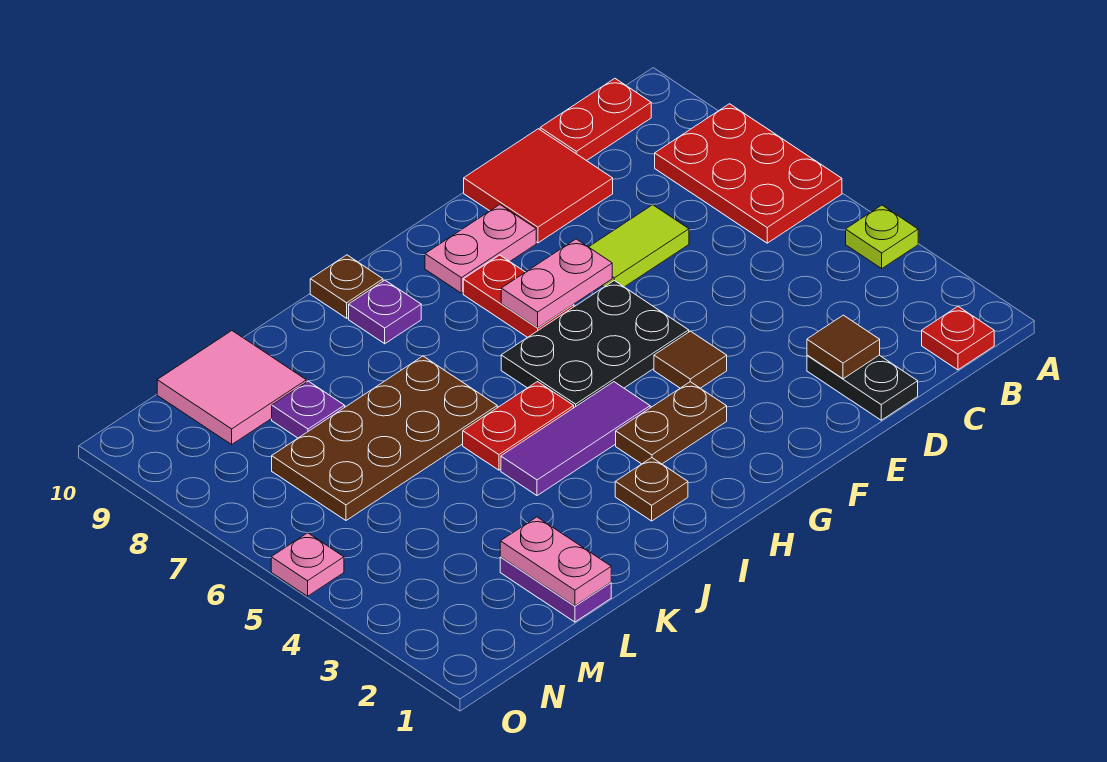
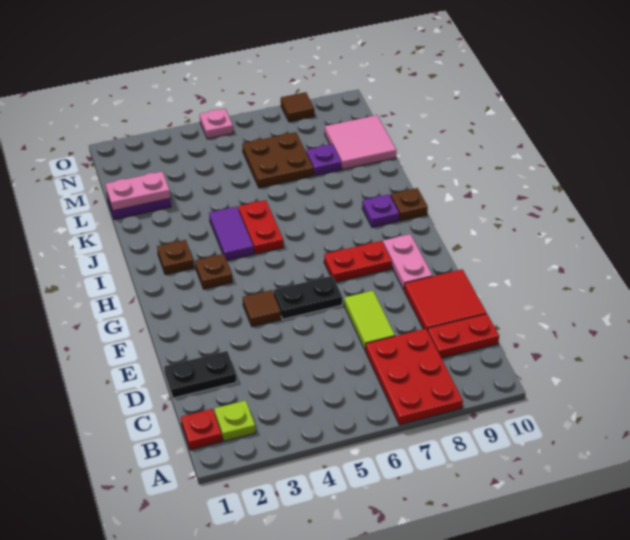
lime 1x1 plate [846,205,918,268] -> lime 1x1 plate moved to [214,400,256,441]
red 2x3 plate [655,104,842,243] -> red 2x3 plate turned to [365,329,463,425]
red 1x2 plate [540,79,651,161] -> red 1x2 plate turned to [428,314,499,358]
brown 1x1 tile [807,315,880,379] -> brown 1x1 tile moved to [281,92,314,122]
black 2x3 plate [501,281,689,407] -> black 1x2 plate [273,276,342,319]
pink 1x2 plate [501,239,612,328] -> none
brown 1x2 plate [616,382,727,464] -> brown 1x1 plate [195,254,232,289]
purple 1x3 tile [501,382,650,496] -> purple 1x2 tile [209,207,254,261]
brown 2x4 plate [272,356,497,520] -> brown 2x2 plate [242,132,313,188]

